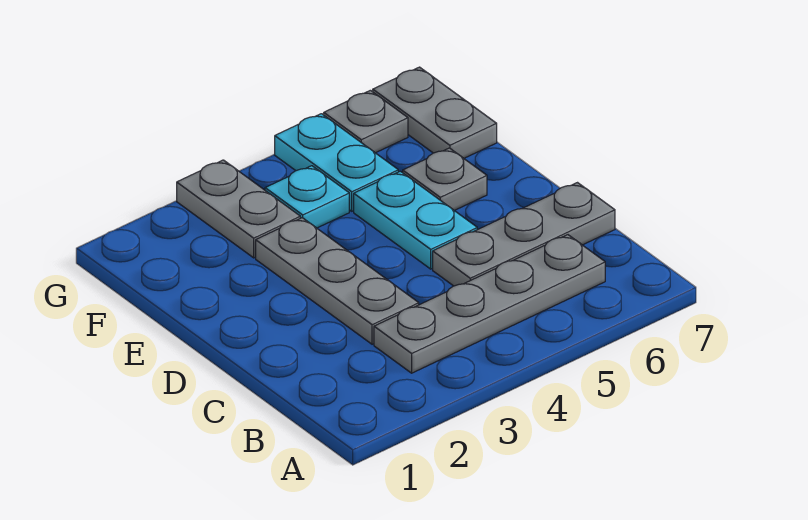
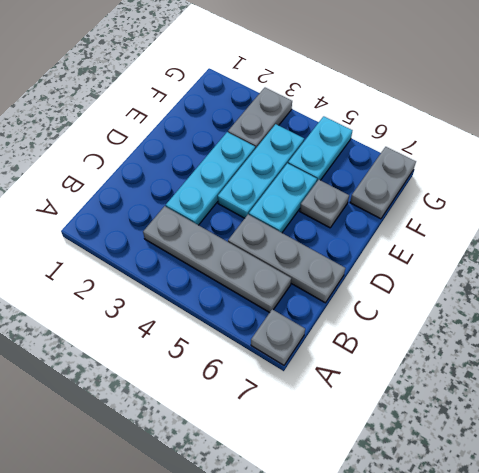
grey 1x3 plate [256,218,419,344] -> cyan 1x3 plate [166,132,255,225]
cyan 1x1 plate [265,166,349,228] -> cyan 1x3 plate [218,124,304,218]
grey 1x1 plate [324,90,408,153] -> grey 1x1 plate moved to [251,309,305,365]

